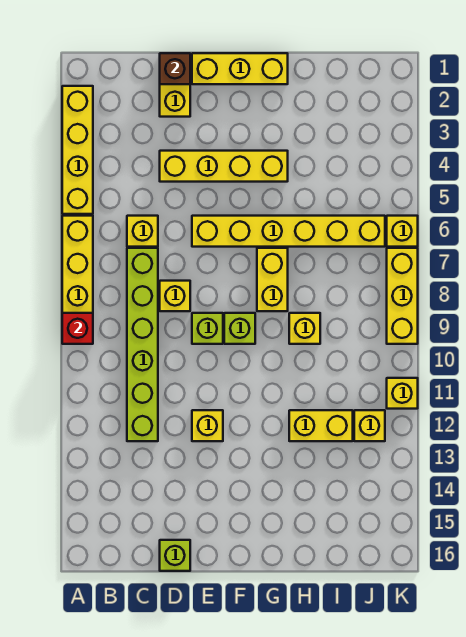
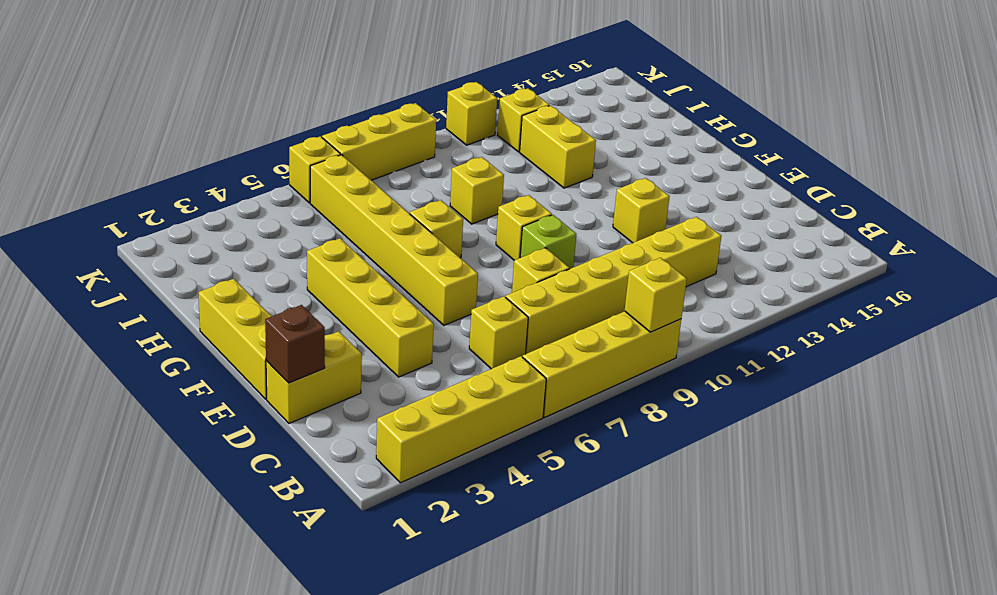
red 1x1 brick [62,313,93,344] -> yellow 1x1 brick [625,258,687,332]
lime 1x6 brick [127,248,158,441] -> yellow 1x6 brick [506,217,721,354]
lime 1x1 brick [160,540,190,571] -> none
lime 1x1 brick [224,313,255,344] -> yellow 1x1 brick [496,195,552,260]
yellow 1x2 brick [257,248,288,311] -> yellow 1x1 brick [410,200,463,258]

